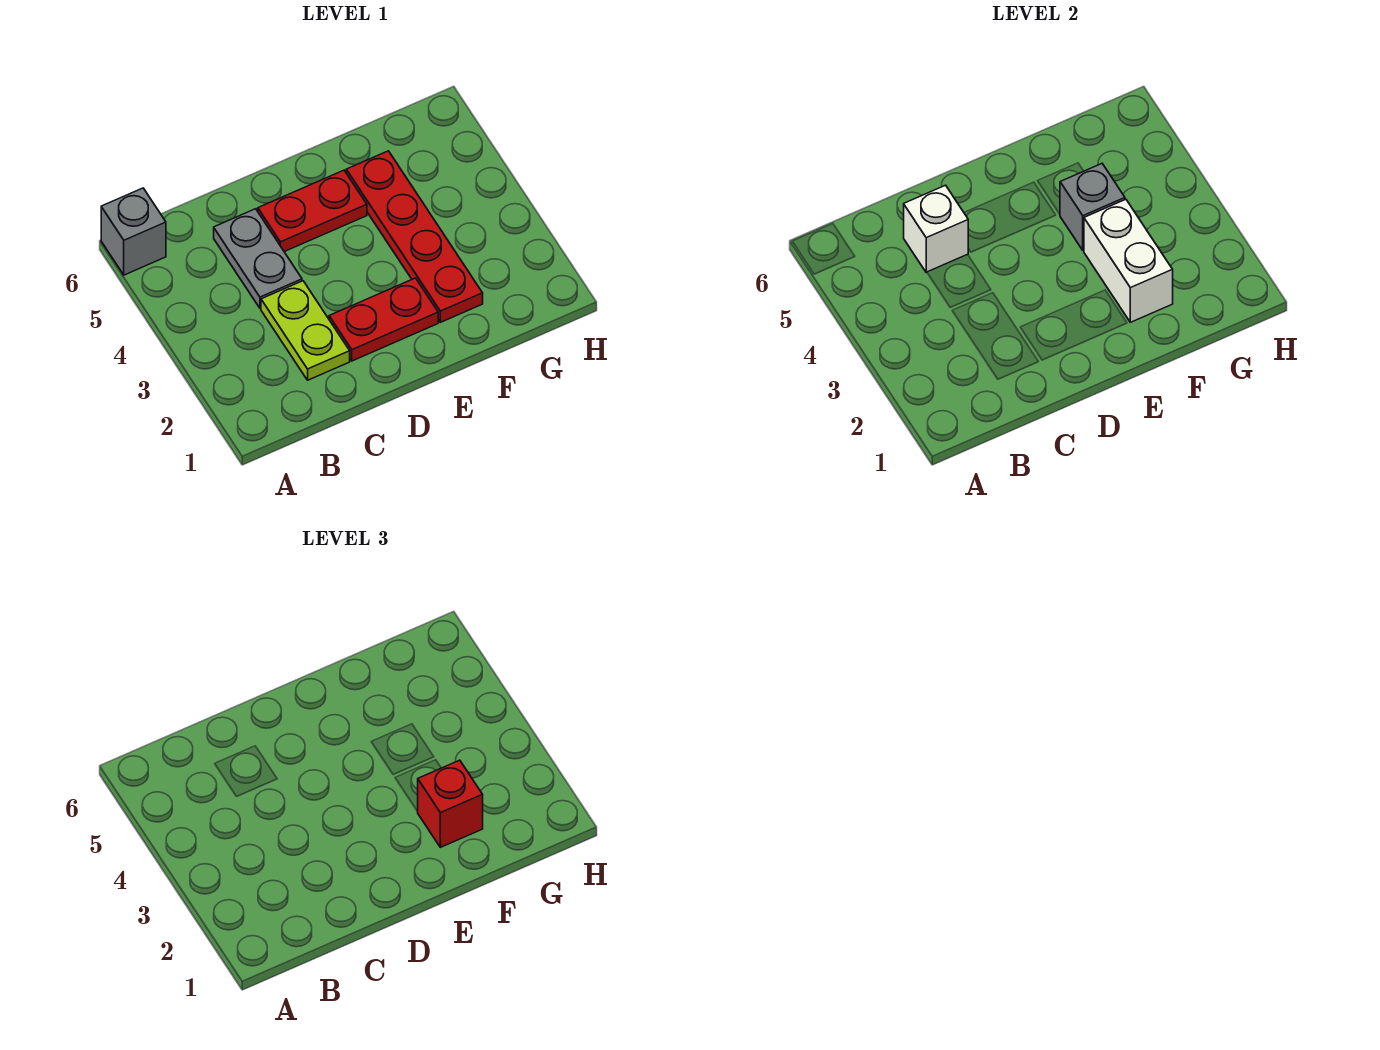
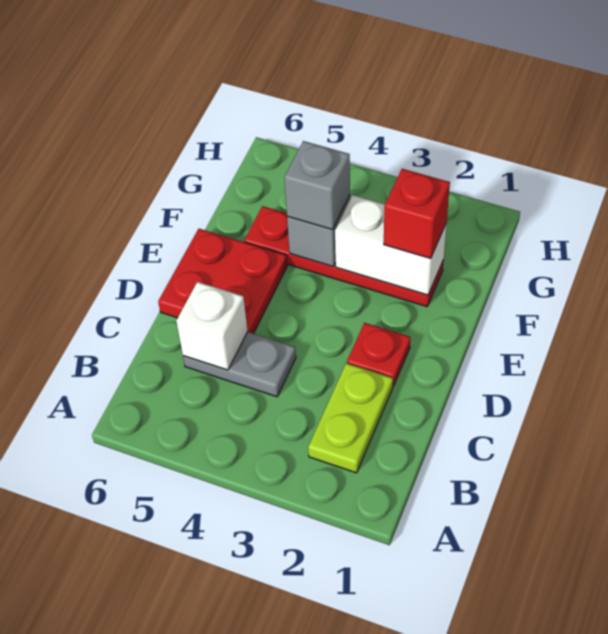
grey 1x1 brick [101,188,166,275] -> grey 1x1 brick moved to [284,141,350,230]
lime 1x2 plate [261,281,350,380] -> lime 1x2 plate turned to [308,363,393,473]
red 1x2 plate [329,278,438,361] -> red 1x1 plate [347,323,410,386]
red 1x2 plate [258,170,367,252] -> red 2x2 plate [158,229,287,334]

